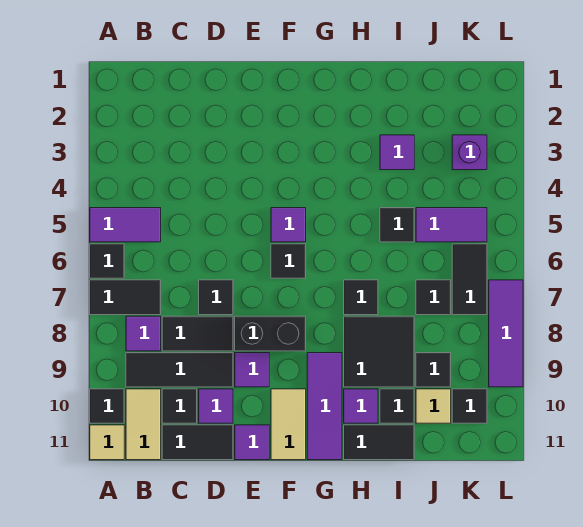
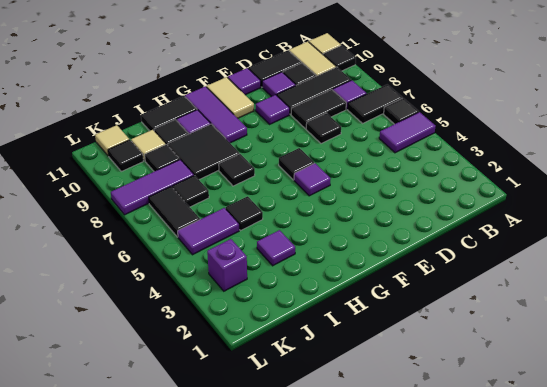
black 1x2 brick [235,316,306,351] -> none
none -> tan 1x1 tile [95,125,129,156]
purple 1x3 tile [489,280,523,387] -> purple 1x3 tile turned to [111,160,194,215]

